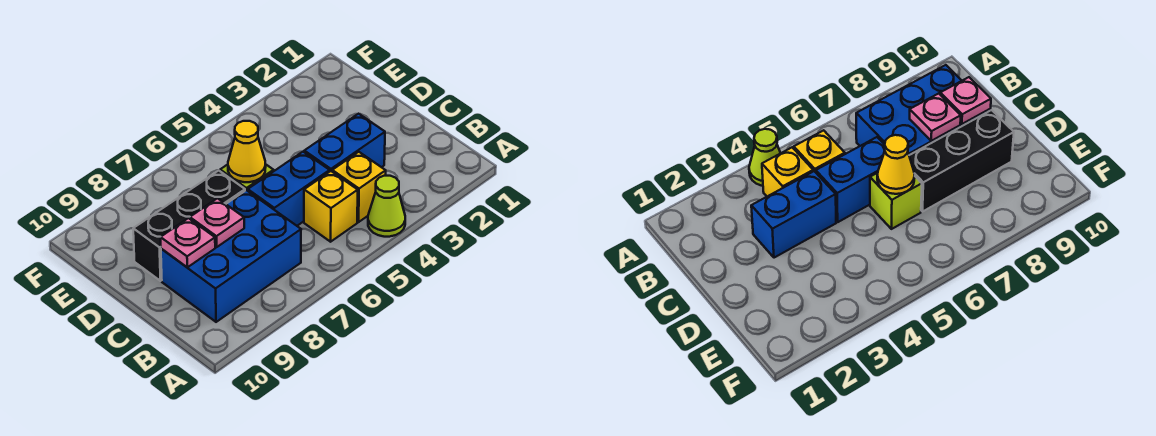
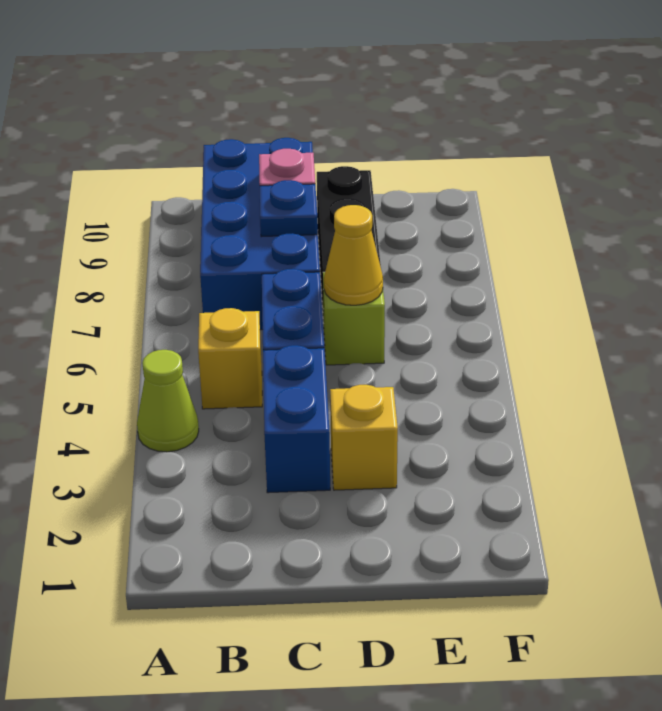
yellow 1x1 brick [332,152,386,222] -> yellow 1x1 brick moved to [330,385,398,490]
blue 2x3 brick [161,190,301,322] -> blue 2x4 brick [200,138,320,330]
pink 1x1 plate [190,198,244,247] -> blue 1x1 plate [260,180,318,237]

